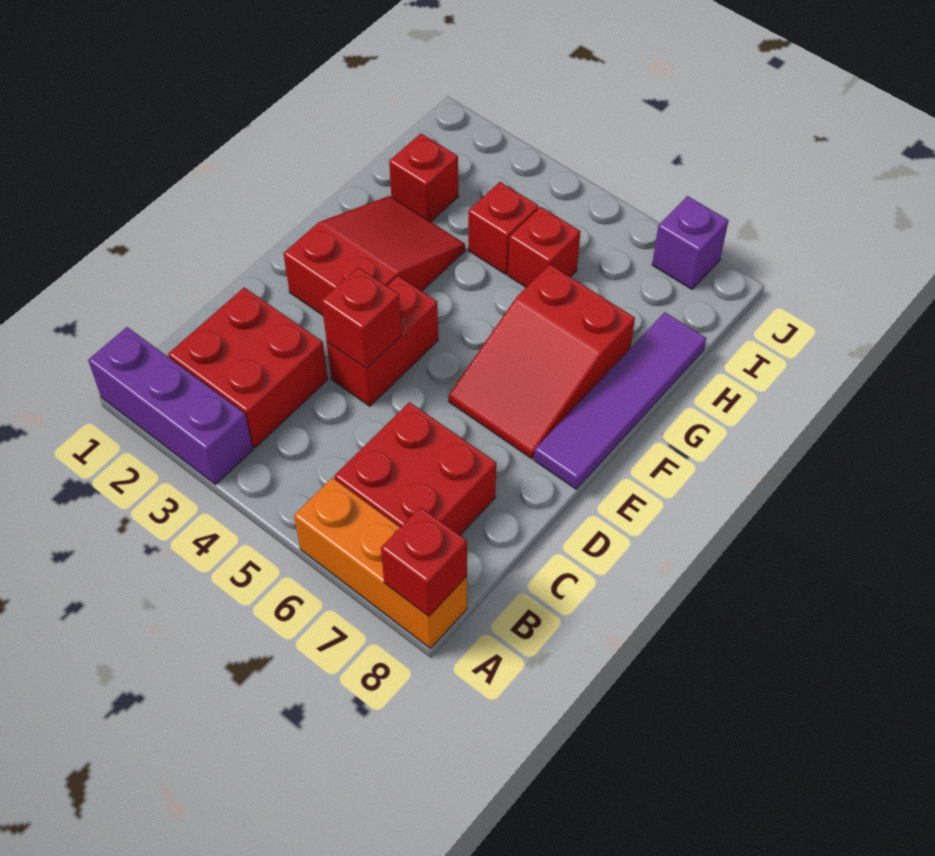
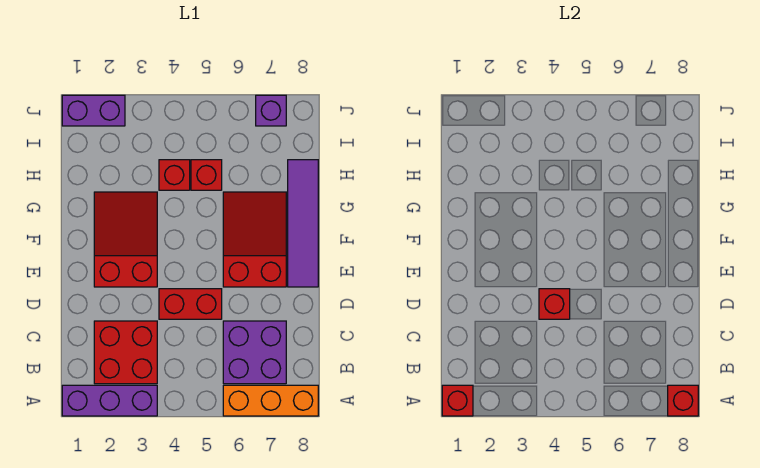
red 2x2 brick [334,402,496,535] -> purple 2x2 brick [223,321,286,384]
red 1x2 brick [327,276,438,406] -> red 1x2 brick turned to [159,289,222,319]
red 2x3 slope [448,265,635,459] -> red 2x3 slope turned to [223,192,286,287]
red 1x1 brick [389,133,458,222] -> red 1x1 brick moved to [442,385,473,416]
none -> purple 1x2 brick [62,95,125,126]

